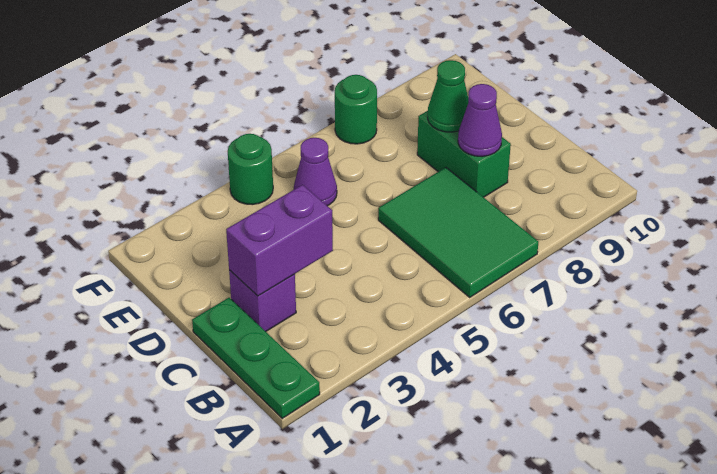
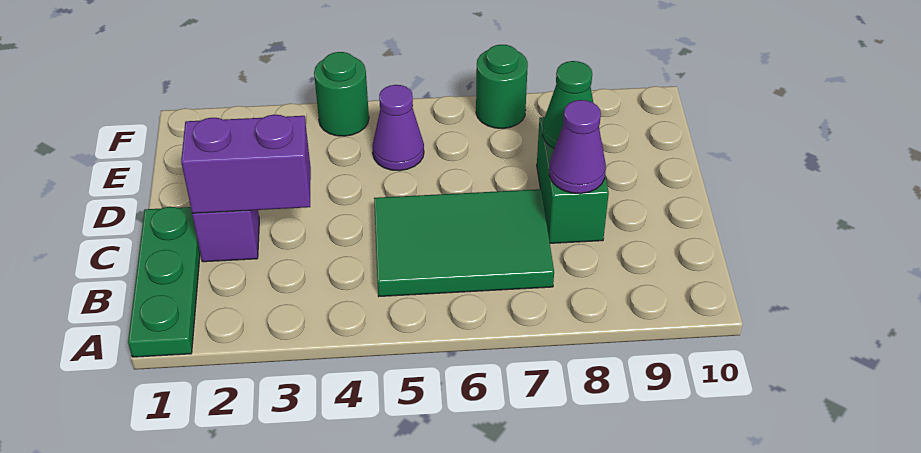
green 2x3 tile [378,168,538,297] -> green 2x3 tile turned to [374,189,554,296]

